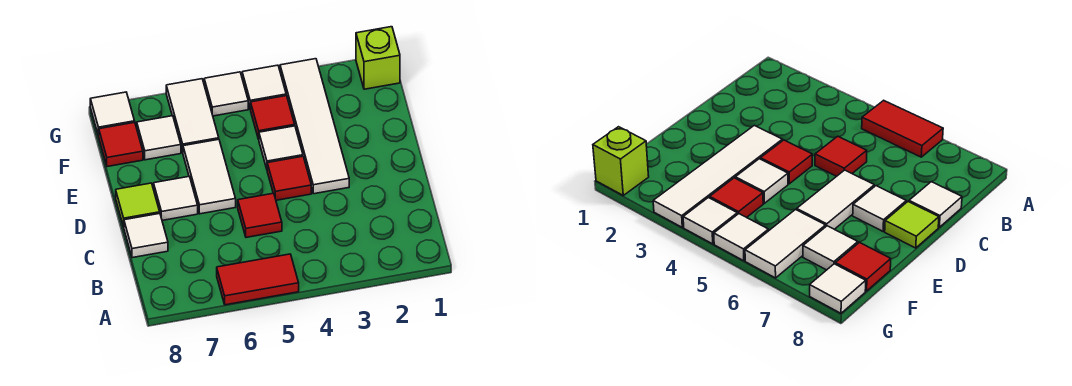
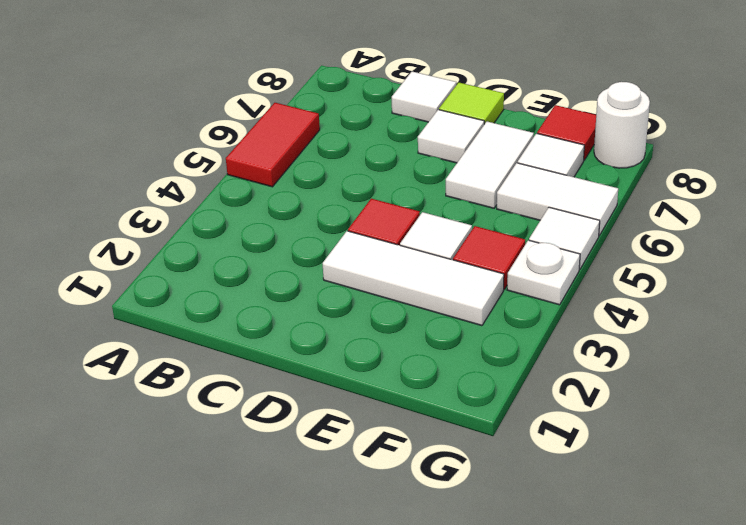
red 1x1 tile [238,193,282,237] -> none
white 1x4 tile [280,59,349,194] -> white 1x3 tile [323,231,504,326]
white 1x2 tile [183,139,236,214] -> white 1x2 tile turned to [446,122,534,208]
lime 1x1 brick [356,27,400,89] -> none
white 1x1 tile [242,65,286,109] -> white 1x1 plate [507,240,580,305]
white 1x1 tile [90,92,135,136] -> white 1x1 round brick [594,82,650,168]

